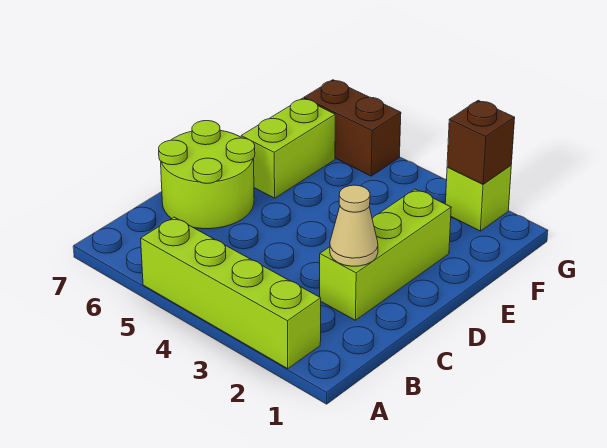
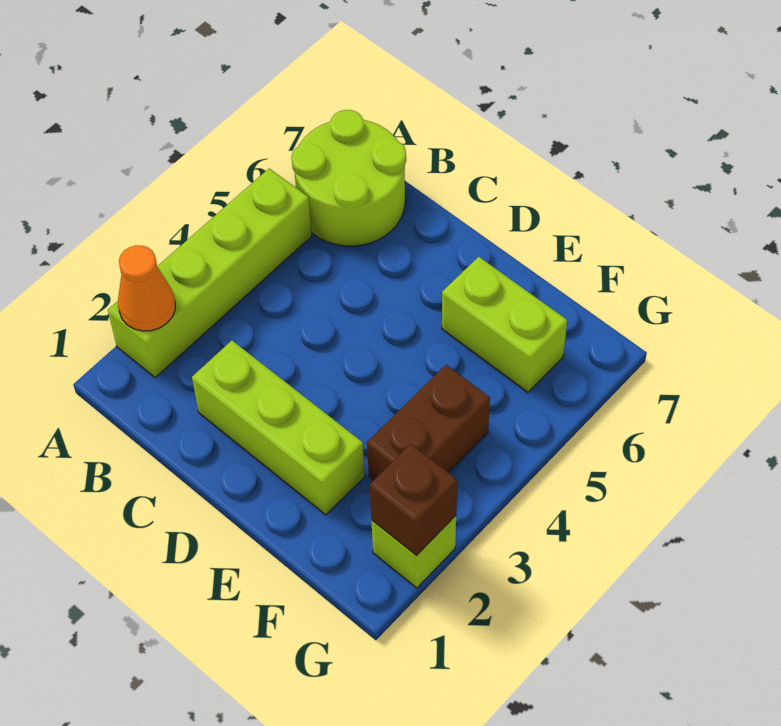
none -> orange 1x1 cone [118,245,175,331]
tan 1x1 cone [330,185,378,266] -> none
lime 2x2 round brick [159,121,255,229] -> lime 2x2 round brick moved to [292,110,406,246]
brown 1x2 brick [304,80,401,176] -> brown 1x2 brick moved to [367,365,490,480]

